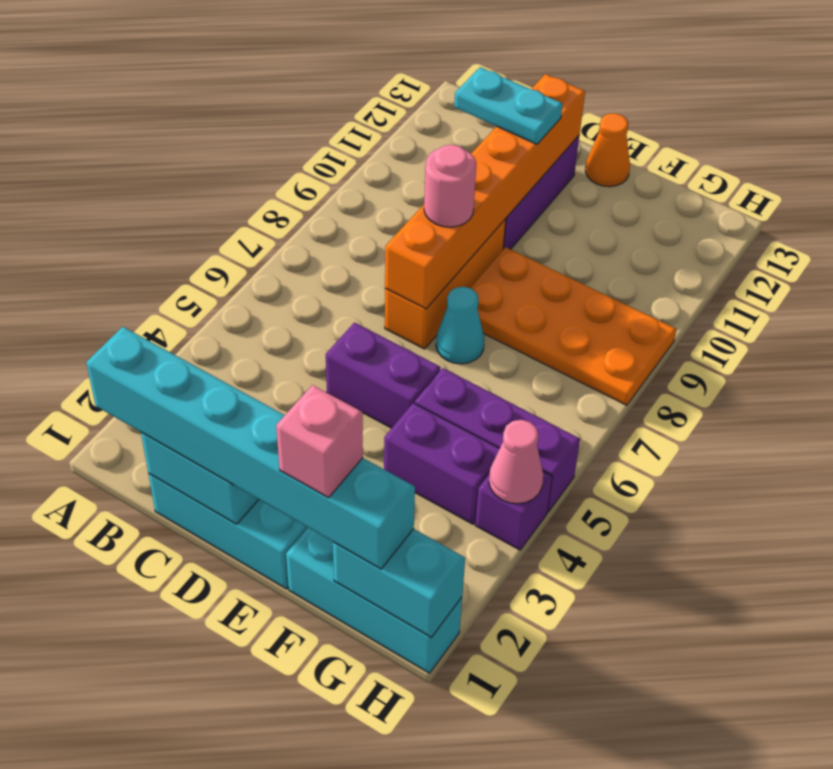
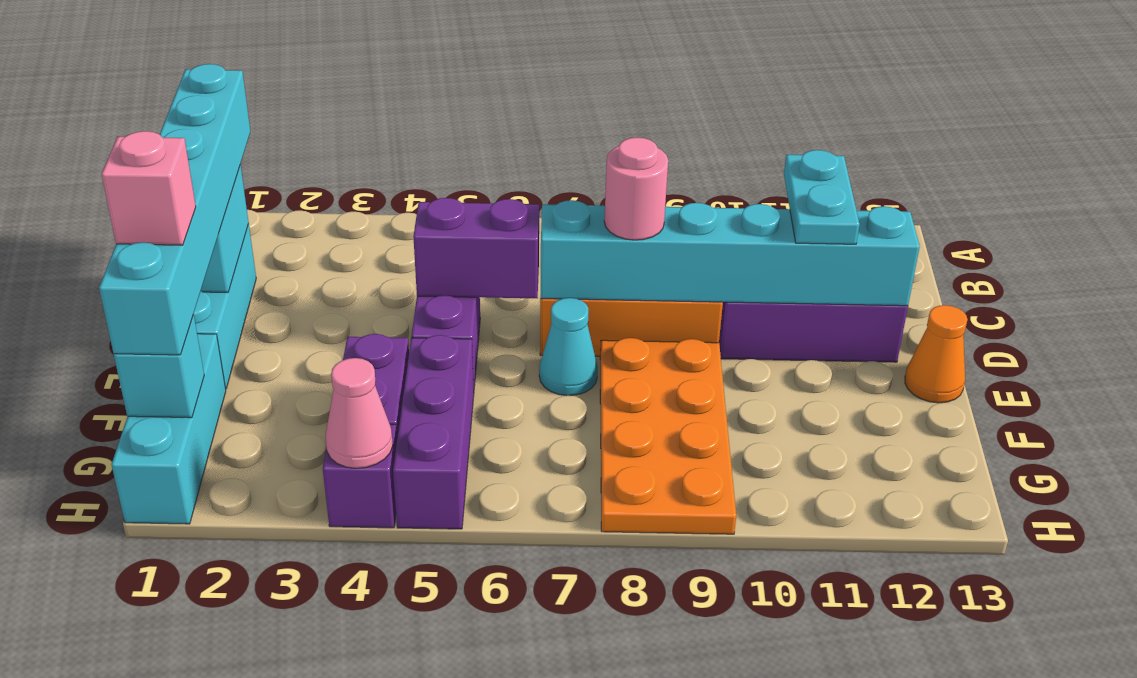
none -> purple 1x2 brick [413,198,539,298]
orange 1x6 brick [385,74,585,309] -> cyan 1x6 brick [540,200,920,306]
cyan 1x2 brick [333,529,465,637] -> cyan 1x1 brick [114,314,204,418]

